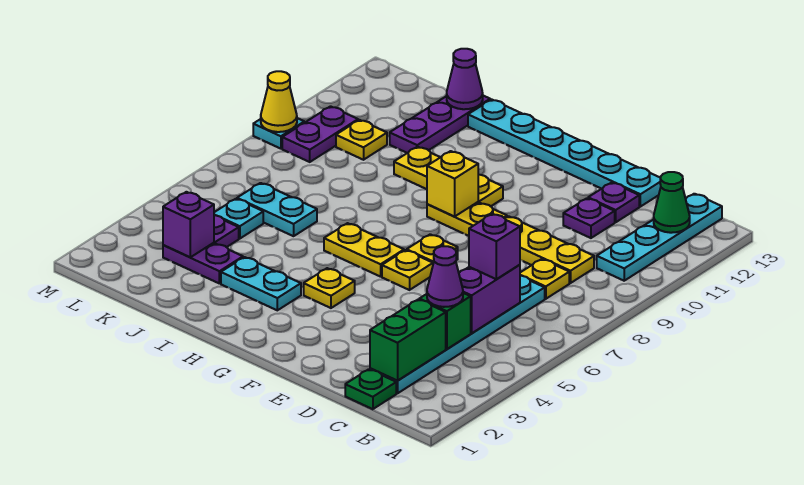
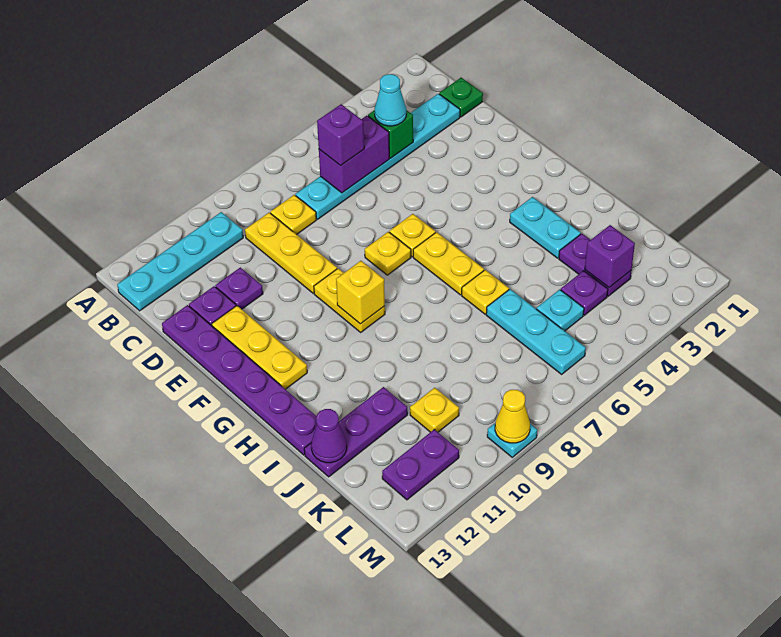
green 1x1 cone [654,172,690,233] -> none
green 1x2 brick [370,299,446,381] -> none
purple 1x1 cone [427,246,463,307] -> cyan 1x1 cone [375,74,406,126]
cyan 1x6 plate [468,99,661,207] -> purple 1x6 plate [162,305,317,455]
yellow 1x1 plate [304,268,355,308] -> yellow 1x1 plate moved to [462,270,509,314]
yellow 1x3 plate [394,147,503,206] -> yellow 1x3 plate moved to [212,306,307,389]
cyan 1x2 plate [237,183,317,236] -> cyan 1x3 plate [486,289,586,374]
purple 1x2 plate [282,106,358,162] -> purple 1x2 plate moved to [382,429,459,500]

